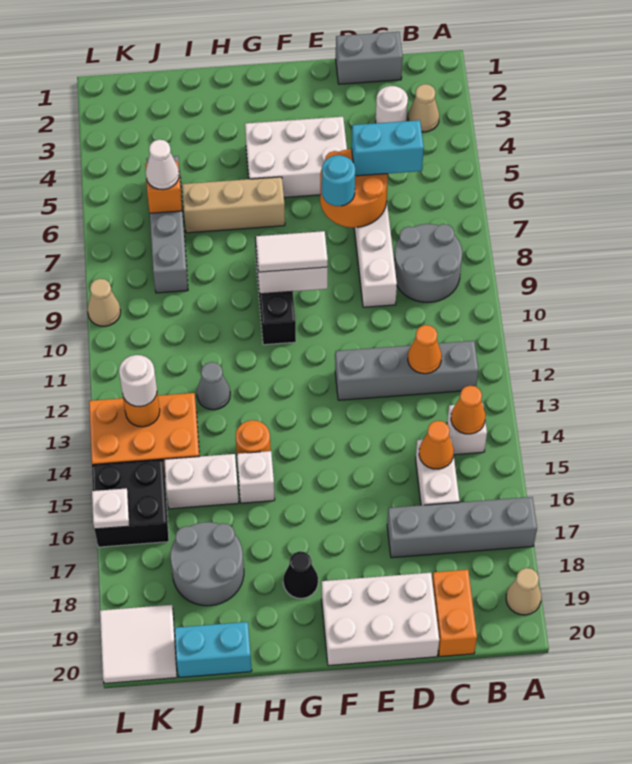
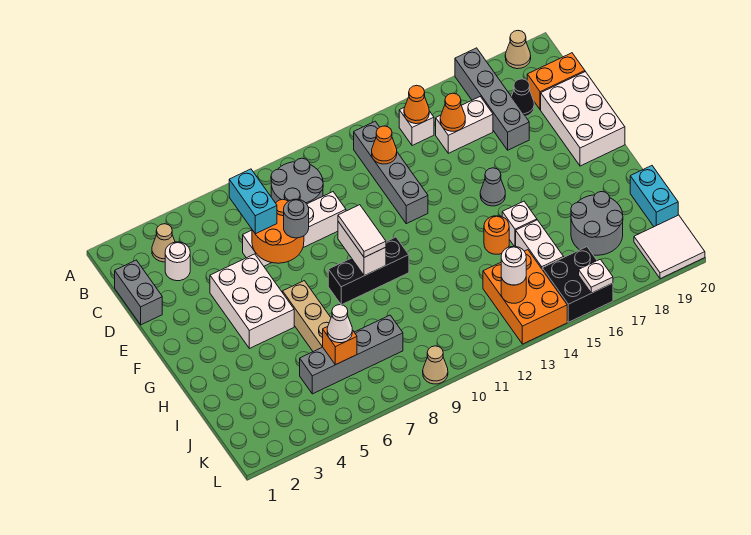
cyan 1x1 round brick [322,155,355,206] -> grey 1x1 round brick [284,199,309,238]
black 1x1 cone [283,551,318,598] -> black 1x1 cone moved to [511,79,534,116]
grey 1x1 cone [197,362,230,410] -> grey 1x1 cone moved to [480,168,505,206]

